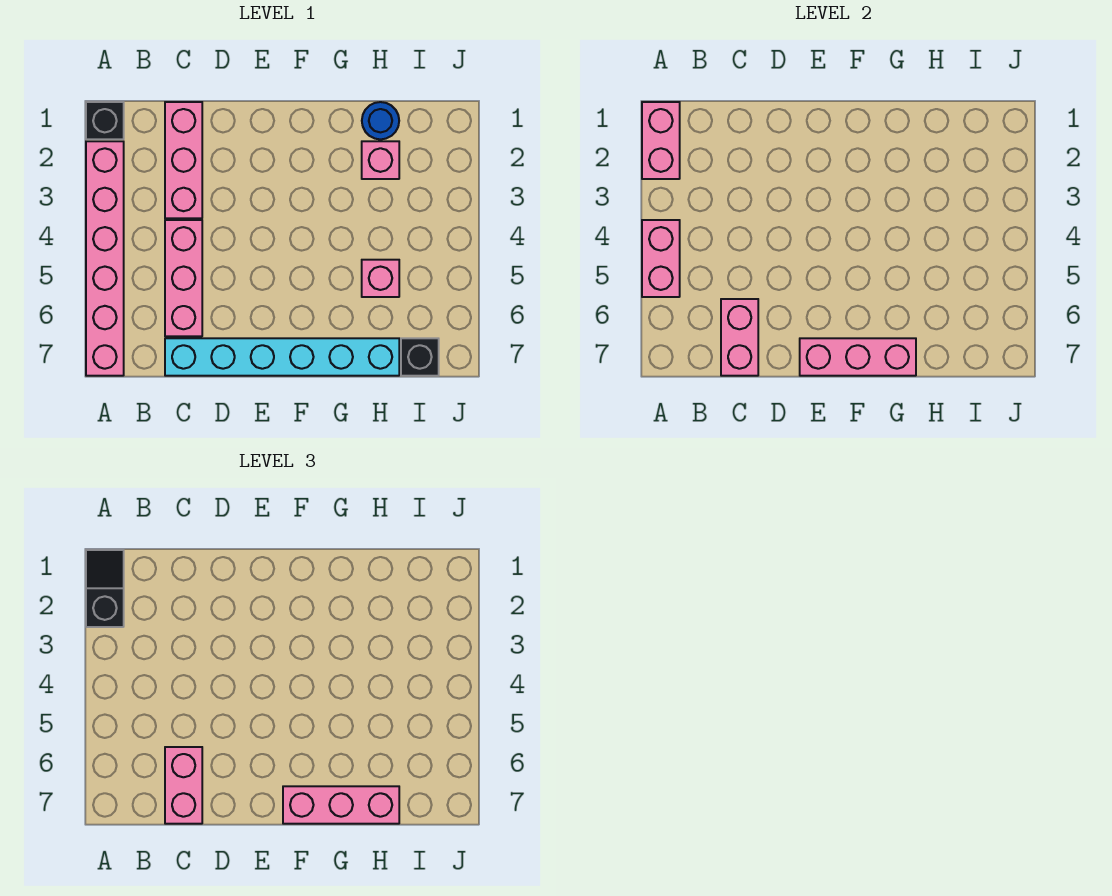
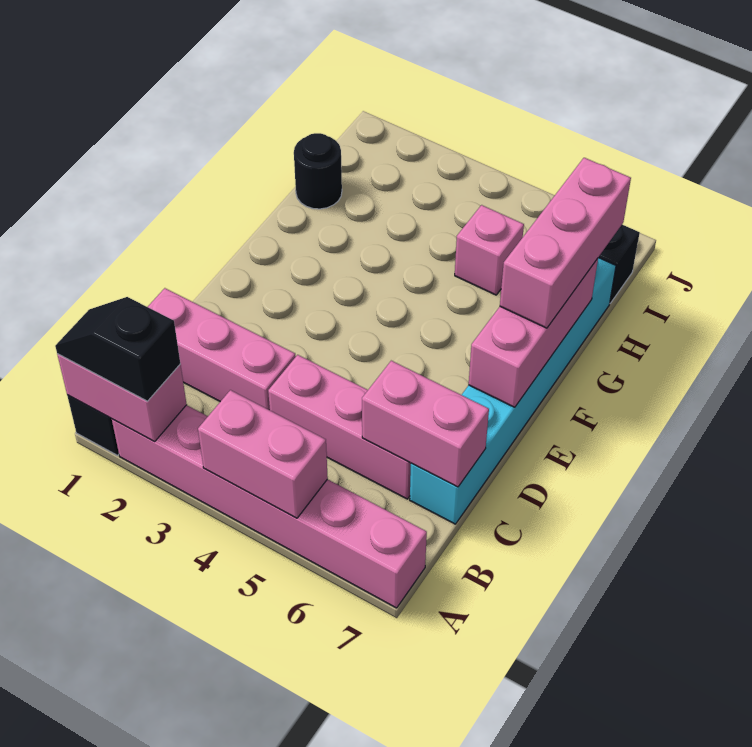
pink 1x2 brick [165,747,202,824] -> none
blue 1x1 round brick [362,102,399,139] -> black 1x1 round brick [294,133,342,209]
pink 1x1 brick [362,141,399,179] -> none

